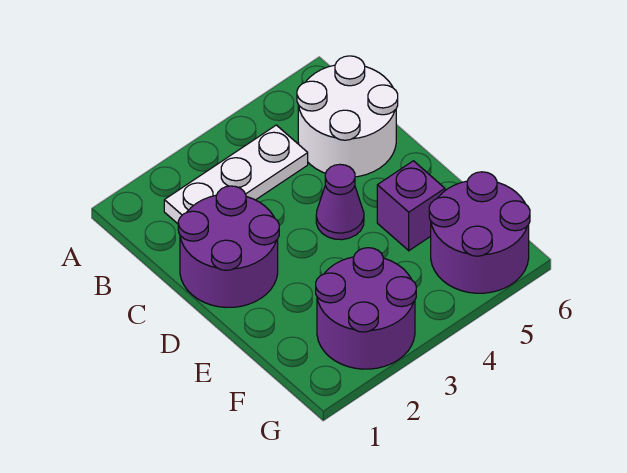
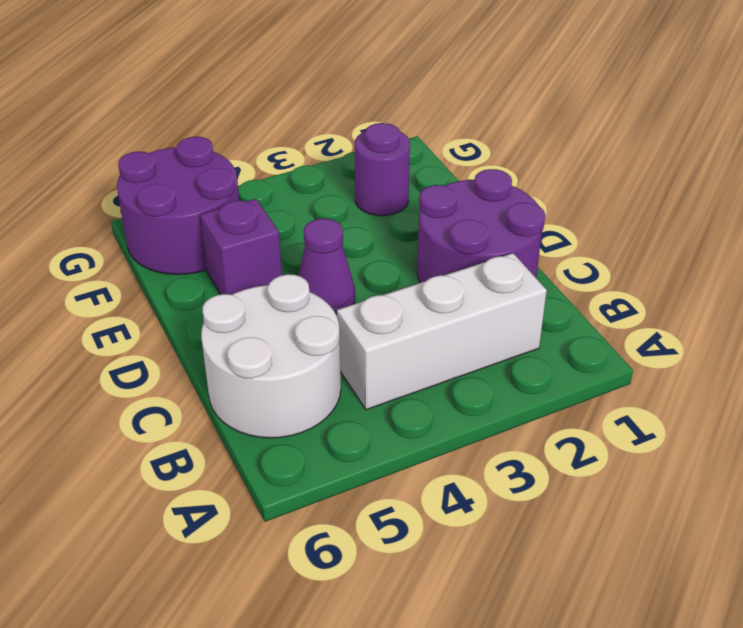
white 1x3 plate [164,125,308,224] -> white 1x3 brick [337,253,547,410]
purple 2x2 round brick [316,248,416,369] -> purple 1x1 round brick [355,123,410,216]

